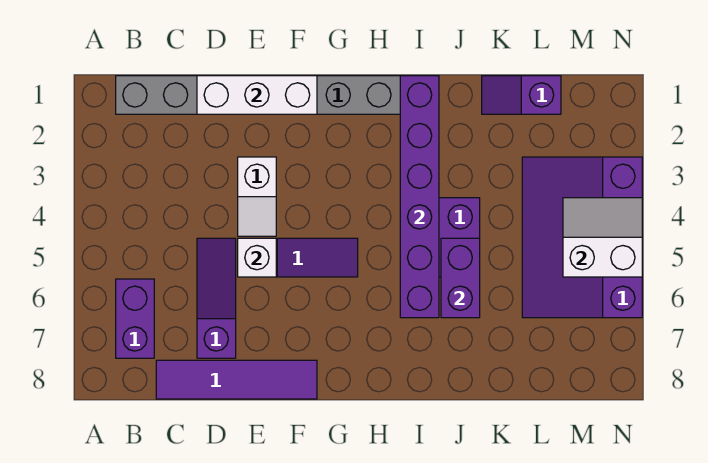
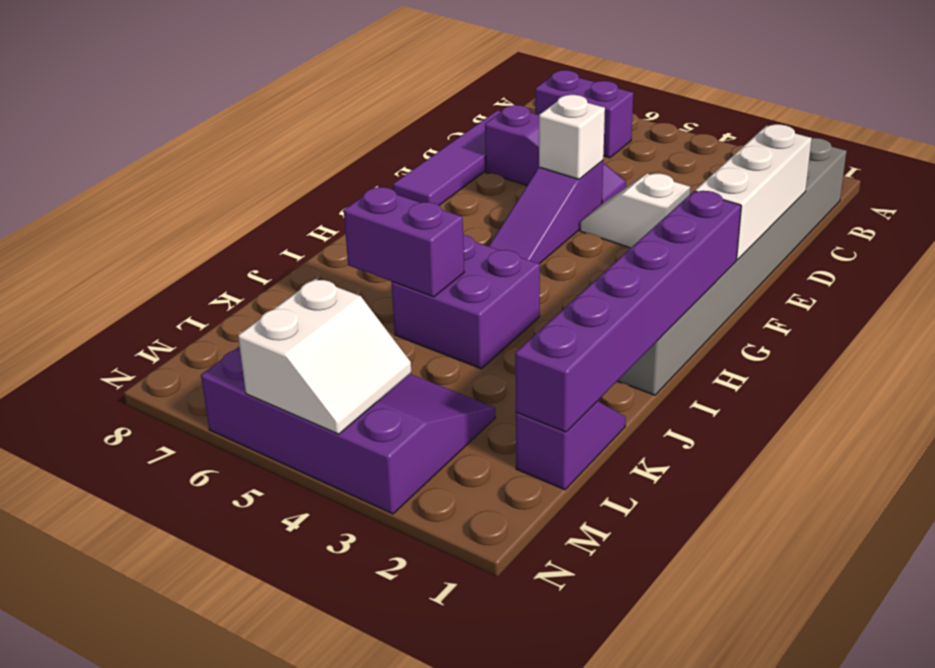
purple 1x6 brick [400,76,439,318] -> purple 1x6 brick turned to [515,191,741,432]

